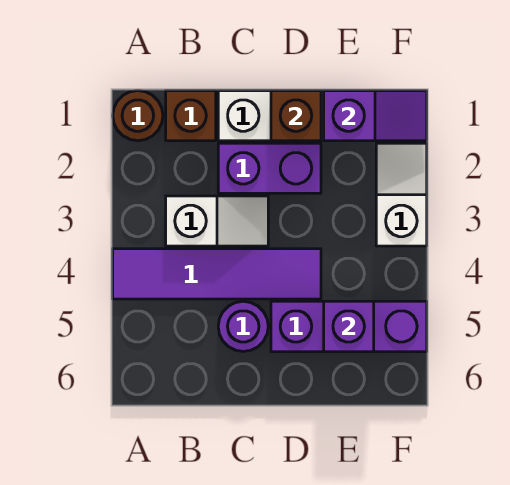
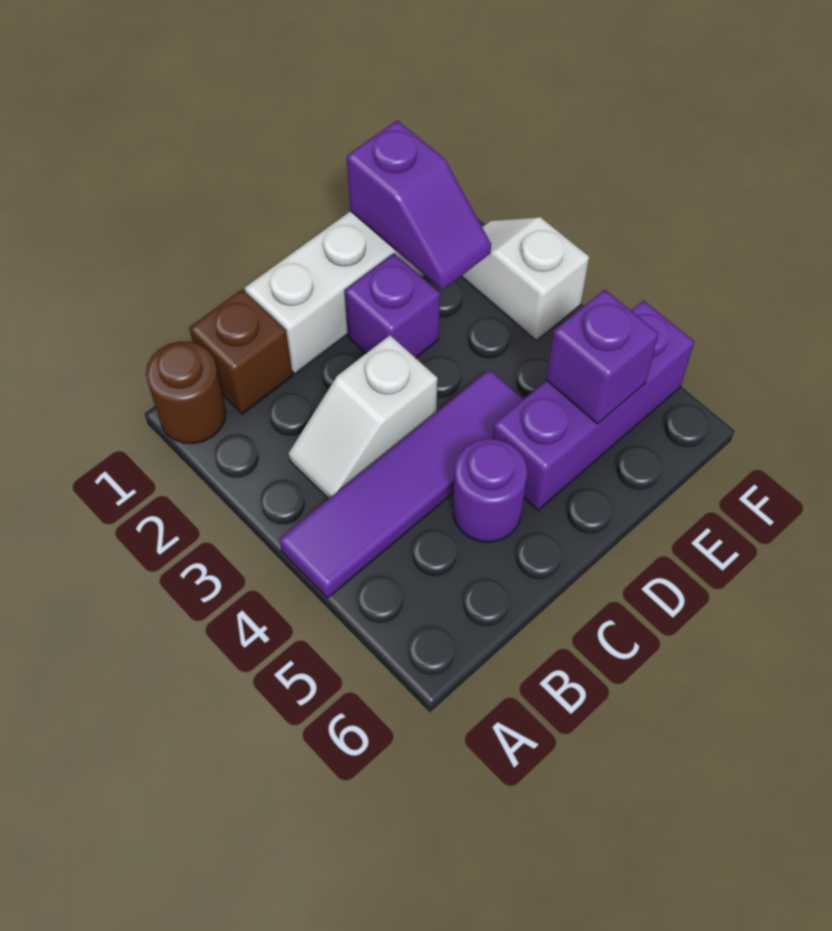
white 1x2 slope [166,196,268,246] -> white 1x2 slope turned to [288,335,437,499]
purple 1x2 brick [218,143,321,193] -> purple 1x1 brick [345,253,440,358]
brown 1x1 brick [271,91,321,141] -> none
purple 1x2 slope [324,91,427,141] -> purple 1x2 slope turned to [347,120,491,290]

